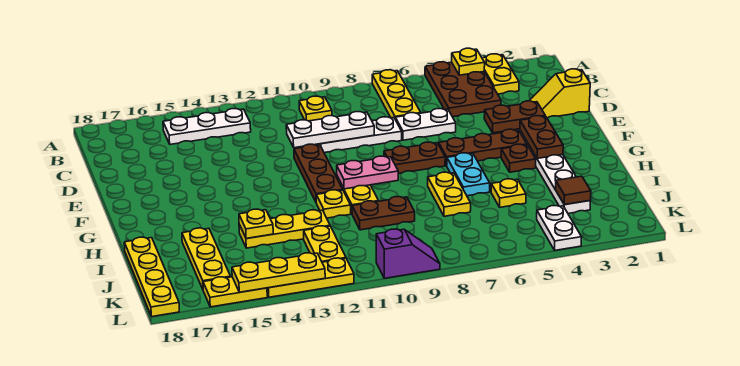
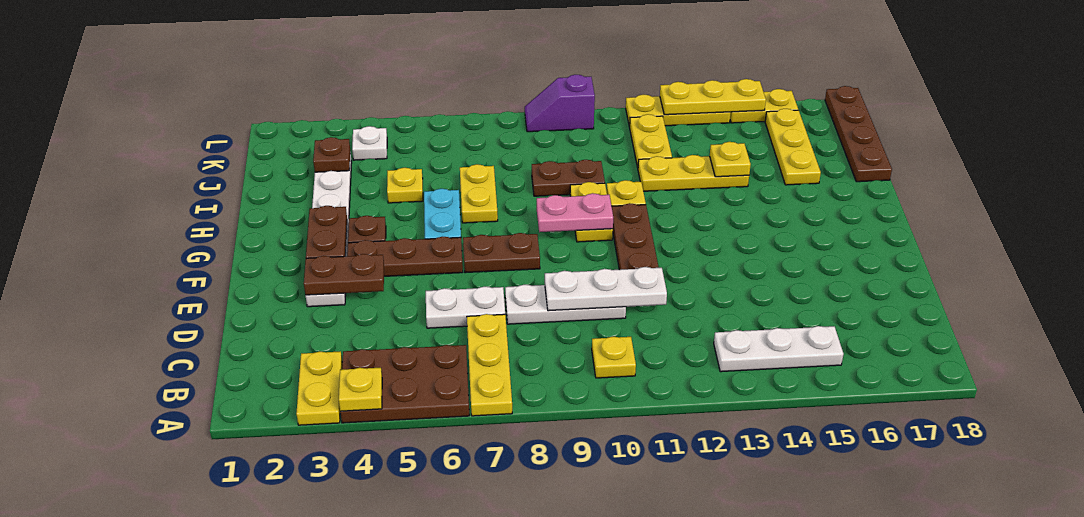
brown 2x3 plate [425,62,501,117] -> brown 2x3 plate turned to [340,345,469,423]
yellow 1x2 slope [529,69,590,118] -> none
yellow 1x4 plate [124,237,179,317] -> brown 1x4 plate [825,86,892,182]
brown 1x1 tile [556,176,591,205] -> brown 1x1 plate [313,137,350,172]
white 1x2 plate [537,206,582,250] -> white 1x1 plate [352,126,387,160]

